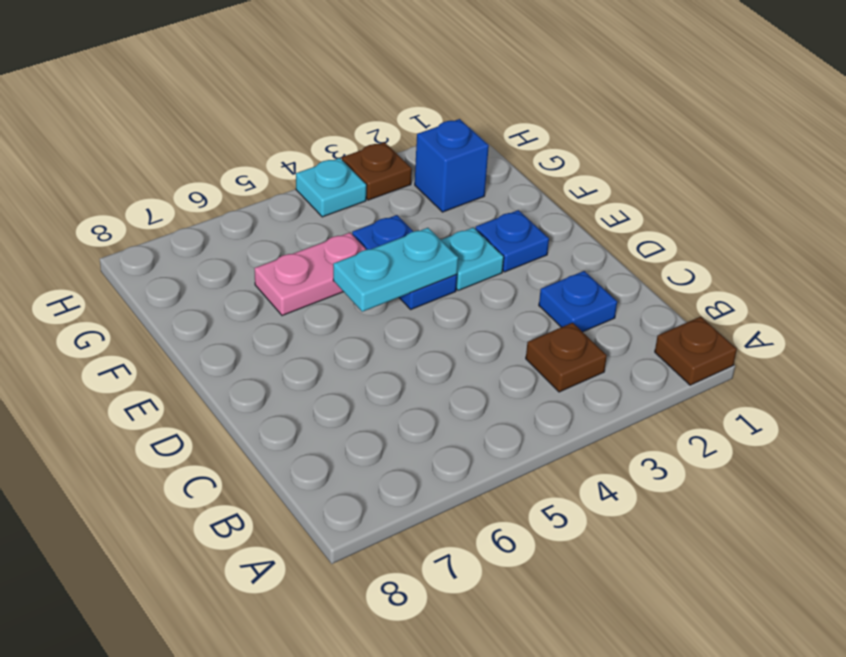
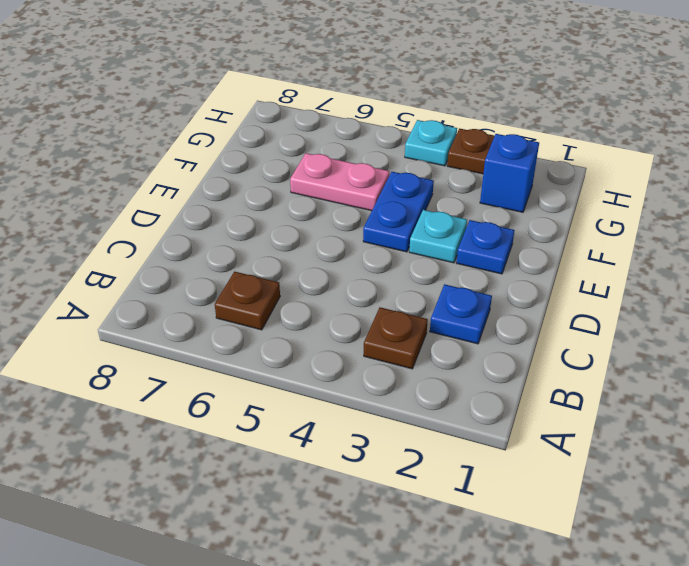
brown 1x1 plate [655,317,737,385] -> brown 1x1 plate moved to [215,272,280,330]
cyan 1x2 plate [333,228,458,312] -> none

